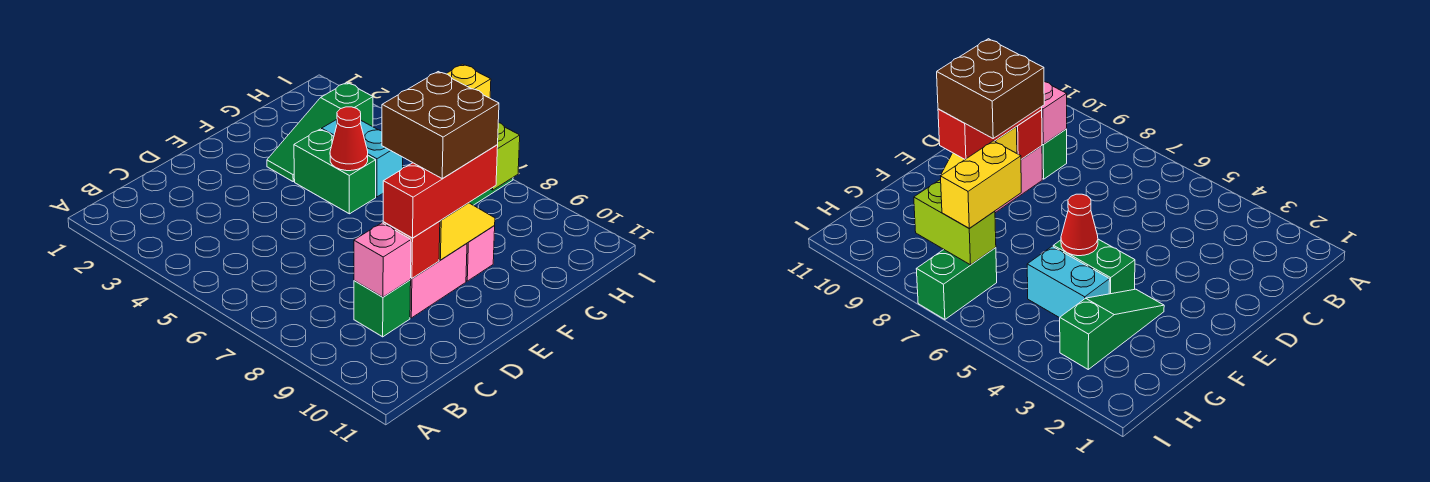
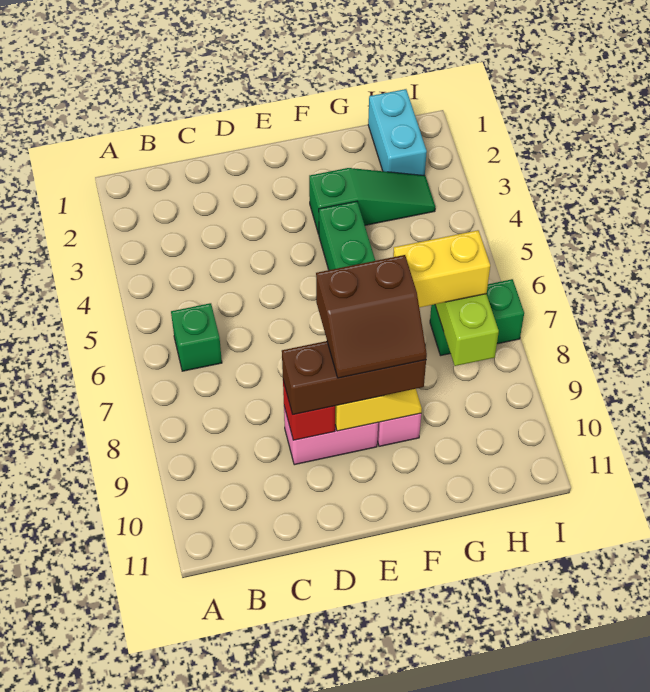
green 1x1 brick [354,280,411,337] -> green 1x1 brick moved to [171,303,222,371]
pink 1x1 brick [354,223,411,297] -> none
red 1x3 brick [383,145,498,238] -> brown 1x3 brick [282,341,426,415]
brown 2x2 brick [382,72,499,178] -> brown 2x2 slope [316,255,427,378]
green 1x3 slope [267,83,373,181] -> green 1x3 slope turned to [309,168,435,234]
red 1x1 cone [330,107,368,171] -> none
cyan 1x2 brick [322,120,403,197] -> cyan 1x2 brick moved to [368,89,427,175]

